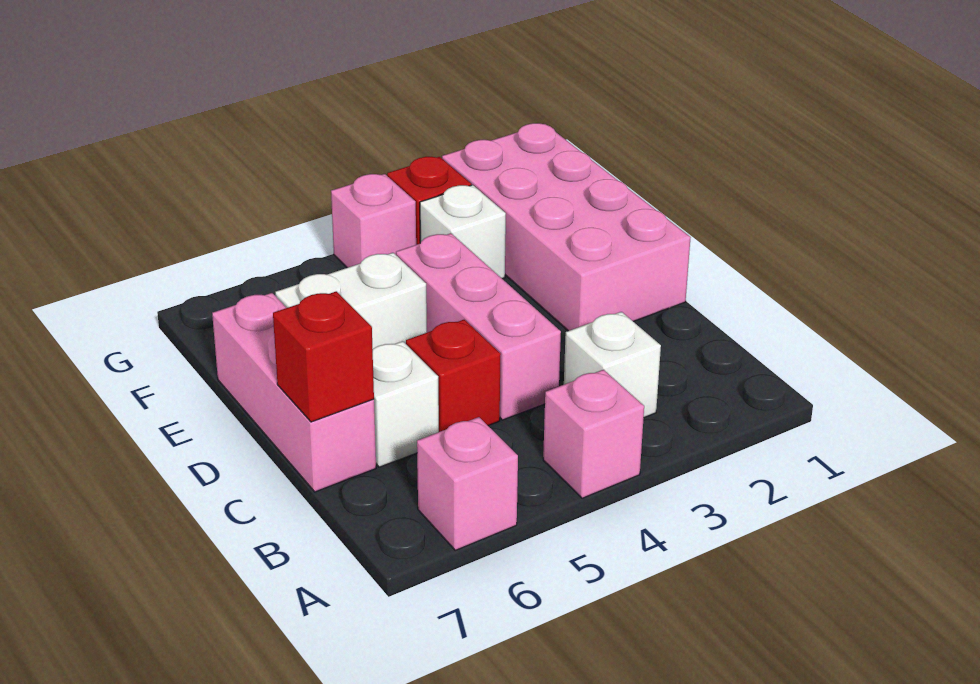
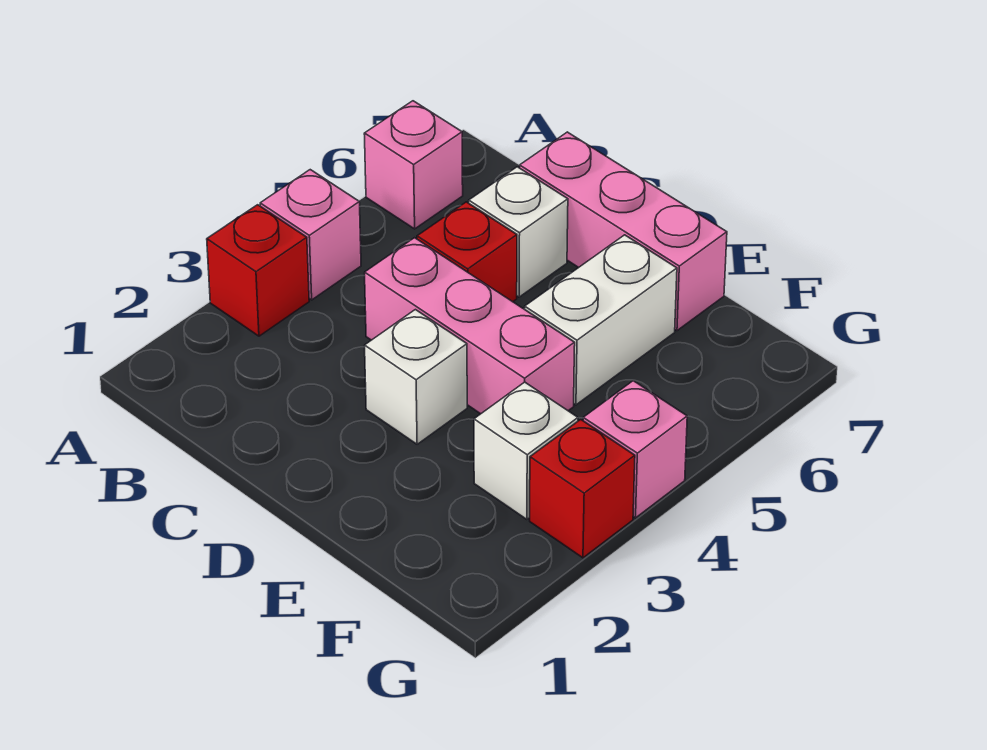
white 1x1 brick [564,312,661,418] -> white 1x1 brick moved to [365,310,467,444]
red 1x1 brick [273,291,374,422] -> red 1x1 brick moved to [207,205,309,336]
pink 2x4 brick [442,123,691,331] -> none

